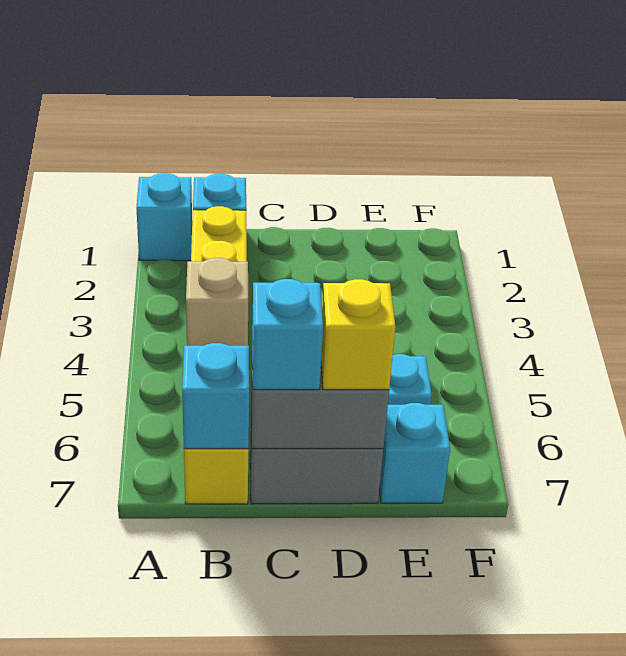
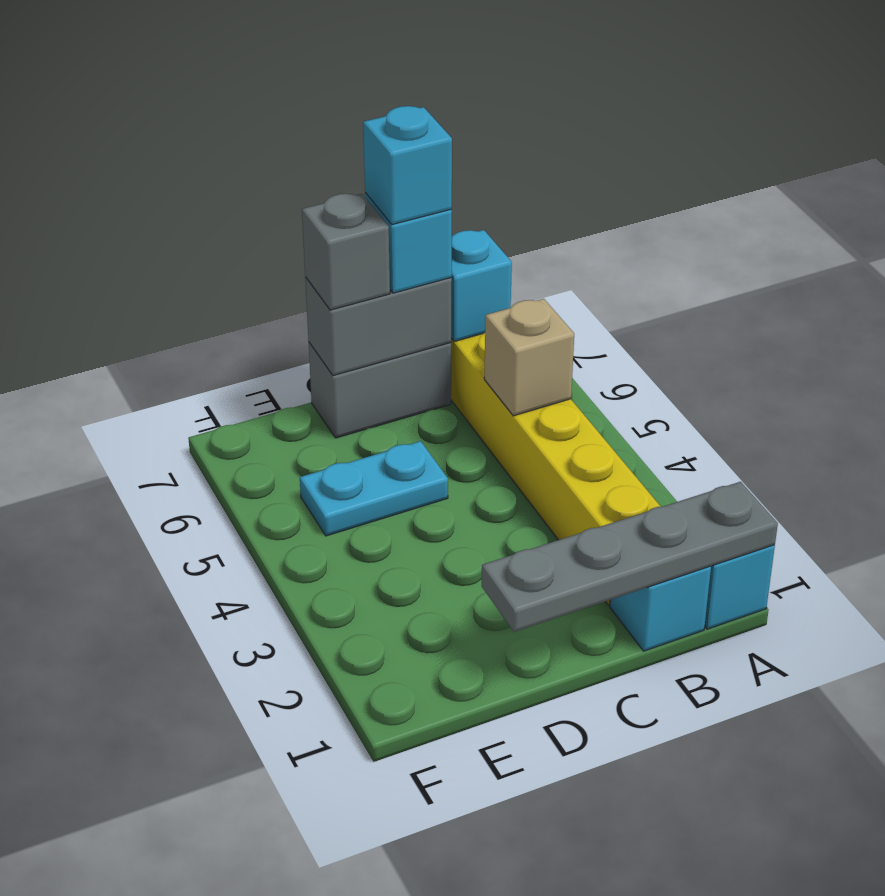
none -> grey 1x4 plate [482,482,778,632]
yellow 1x1 brick [321,279,396,390] -> grey 1x1 brick [302,194,390,310]
cyan 1x1 brick [379,403,450,503] -> cyan 1x1 brick moved to [363,106,452,225]

